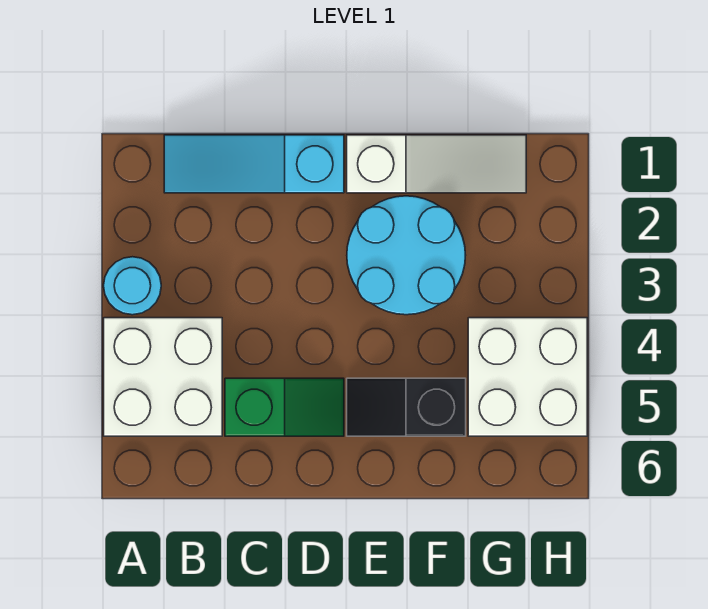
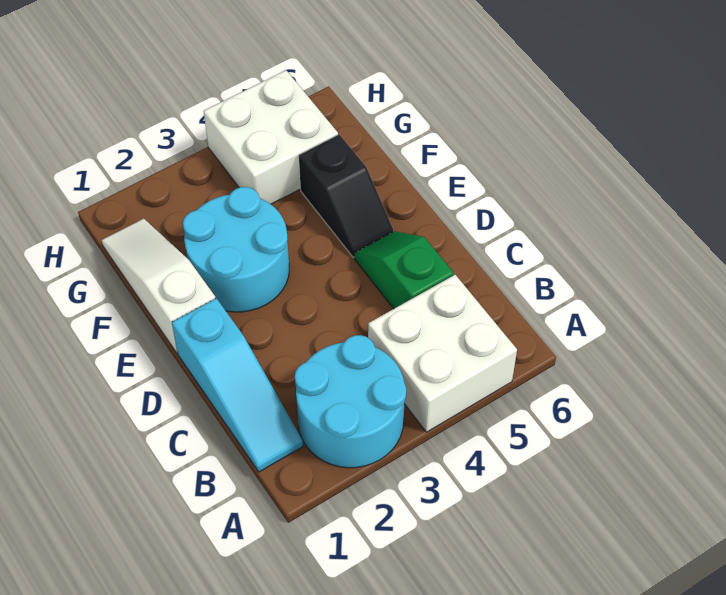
cyan 1x1 round brick [104,257,161,315] -> cyan 2x2 round brick [295,335,406,468]

